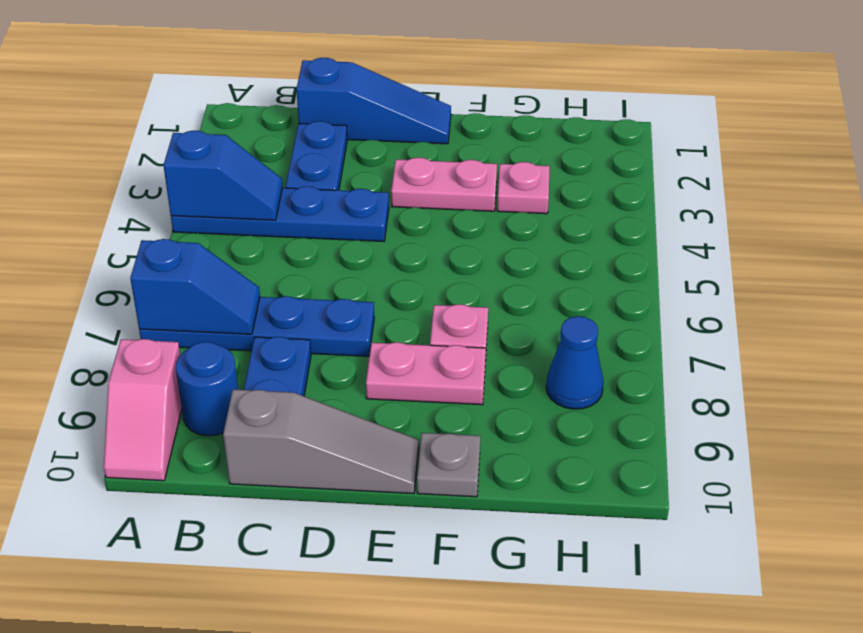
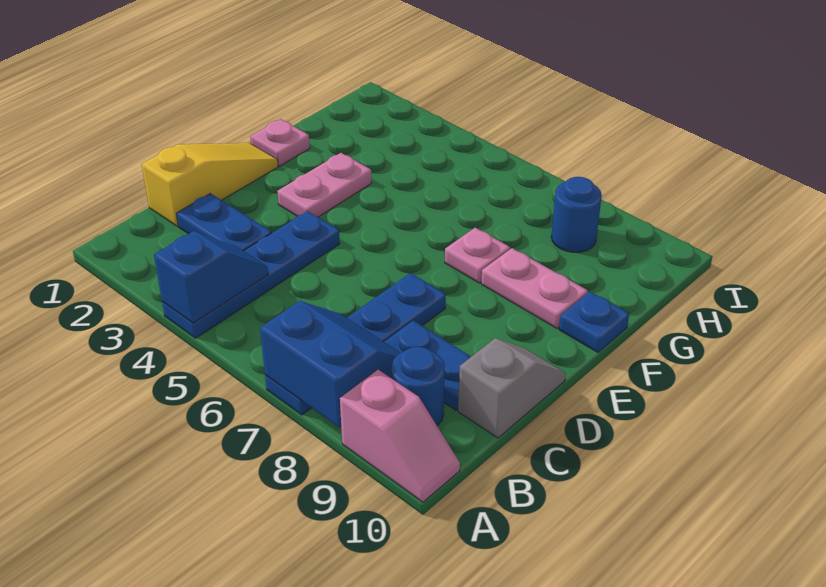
blue 1x2 slope [130,239,260,334] -> blue 2x2 slope [260,301,400,427]
blue 1x3 slope [296,58,451,144] -> yellow 1x3 slope [142,143,278,226]
grey 1x3 slope [223,389,419,494] -> grey 1x2 slope [458,338,566,438]
pink 1x2 plate [366,342,486,405] -> pink 1x2 plate turned to [481,248,588,328]
grey 1x1 plate [417,433,480,497] -> blue 1x1 plate [559,292,629,352]
pink 1x1 plate [497,162,550,214] -> pink 1x1 plate moved to [250,119,310,166]
blue 1x1 cone [546,316,604,409] -> blue 1x1 round brick [551,177,602,252]

